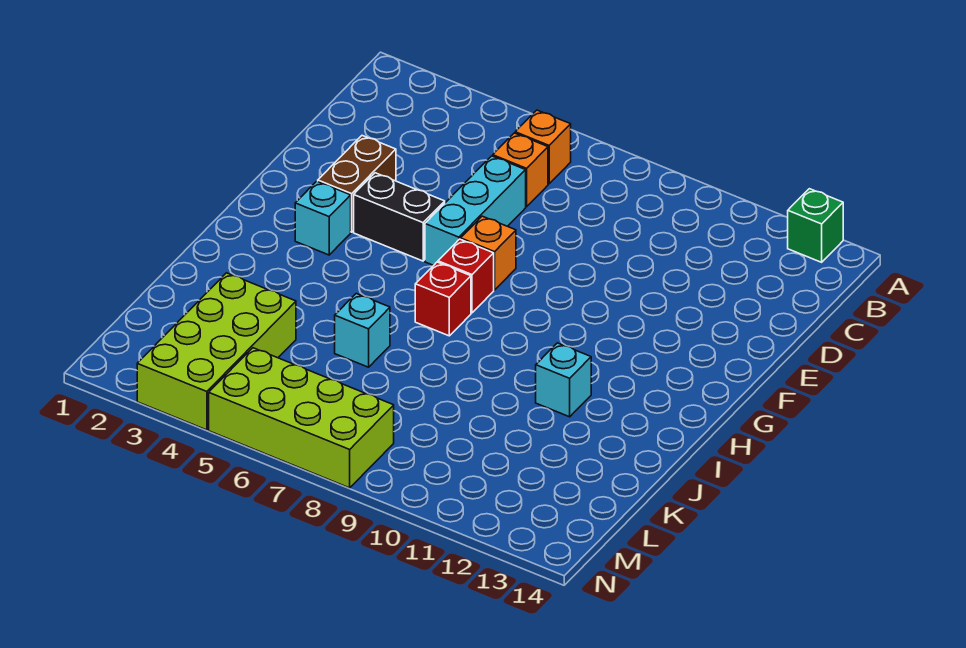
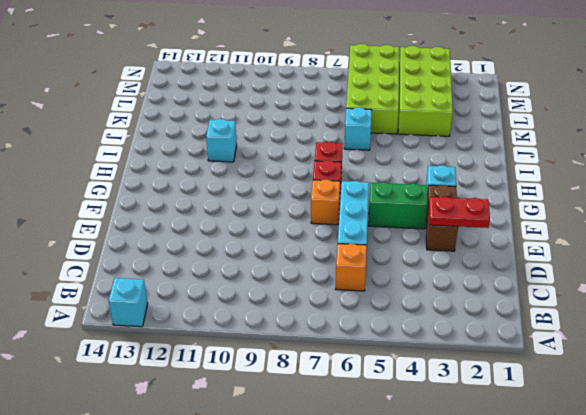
green 1x1 brick [787,189,843,262] -> cyan 1x1 brick [109,278,148,327]
orange 1x1 brick [515,110,571,184] -> none
none -> red 1x2 plate [429,197,490,228]
black 1x2 brick [354,173,445,261] -> green 1x2 brick [368,182,427,229]
lime 2x4 brick [209,348,394,488] -> lime 2x4 brick turned to [346,44,399,134]

